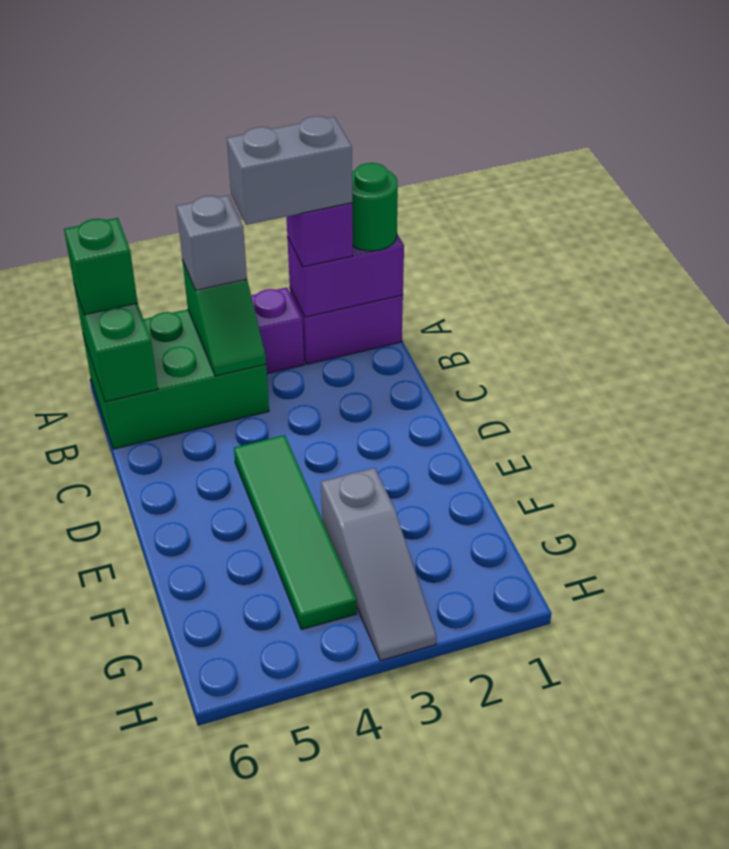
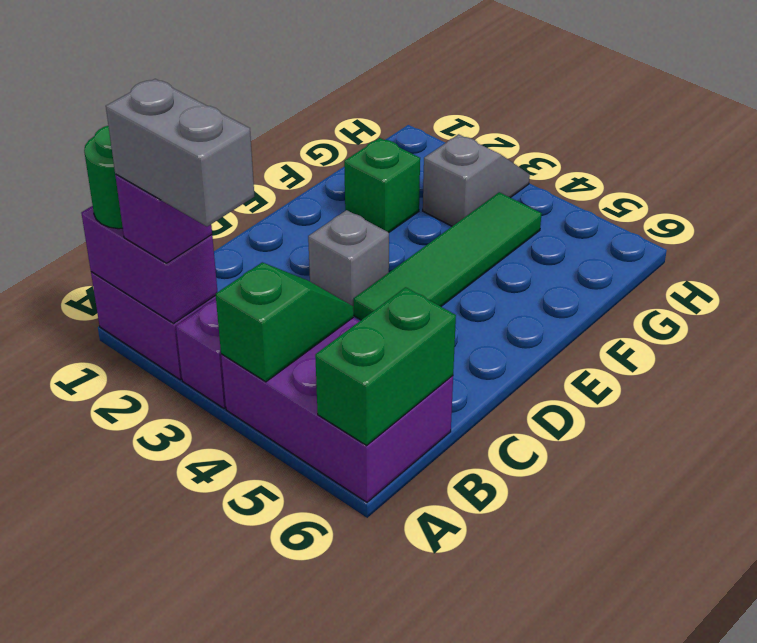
green 2x3 brick [83,309,269,449] -> purple 2x3 brick [221,318,453,502]
grey 1x1 brick [176,195,247,290] -> grey 1x1 brick moved to [308,210,389,311]
green 1x1 brick [64,218,138,315] -> green 1x1 brick moved to [344,138,420,232]
grey 1x3 slope [321,468,436,661] -> grey 1x2 slope [423,134,530,226]

